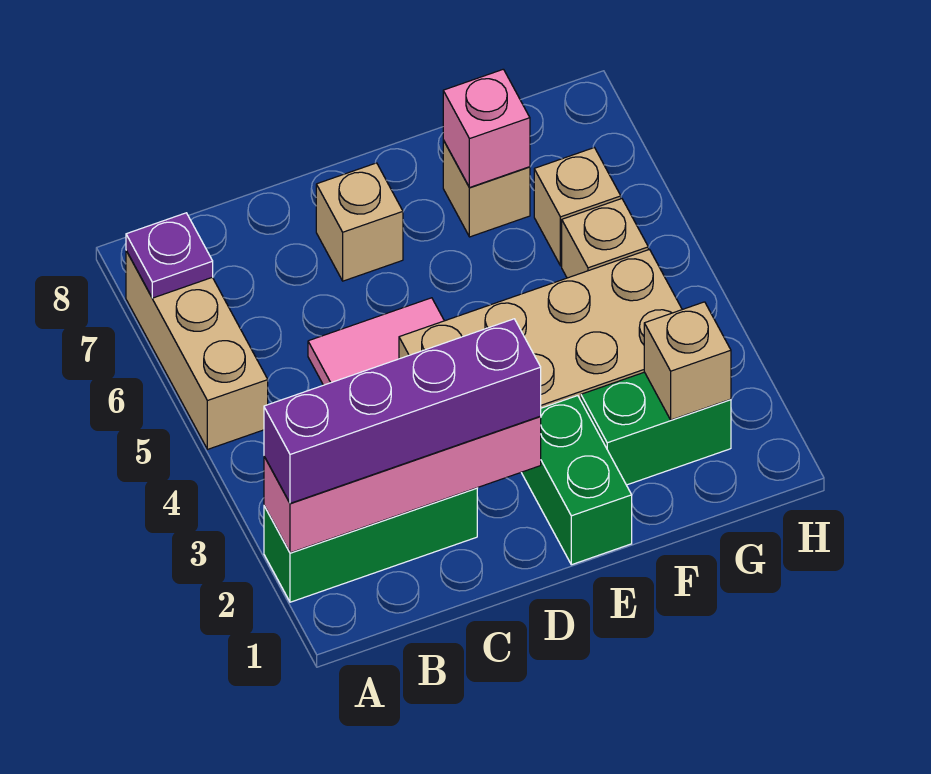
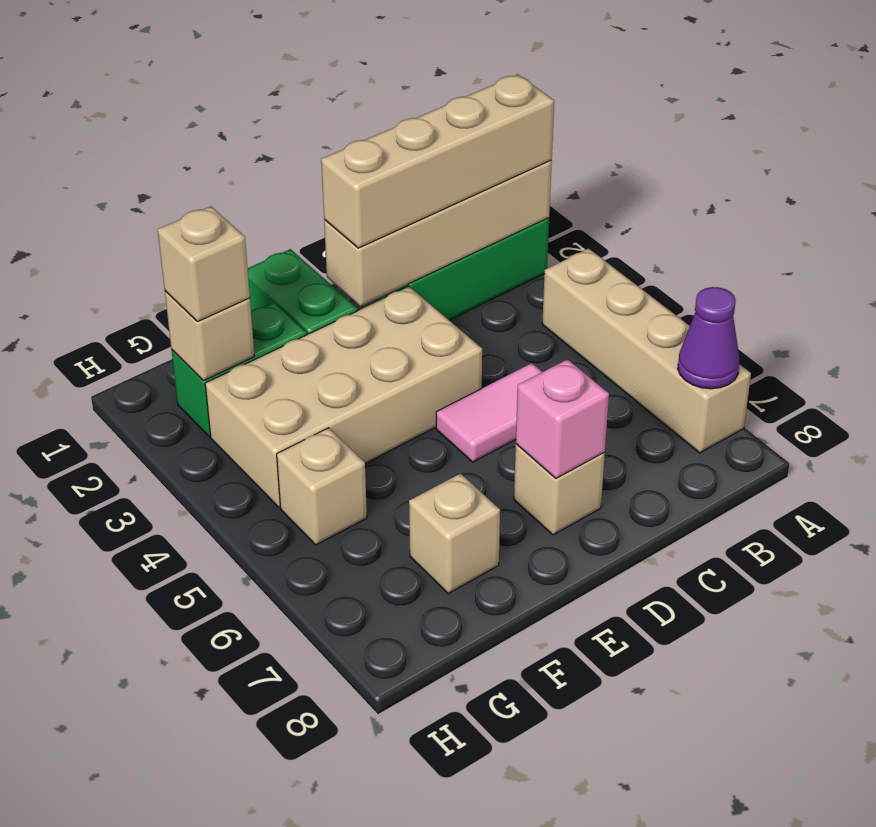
pink 1x4 brick [264,417,541,553] -> tan 1x4 brick [324,160,552,306]
purple 1x4 brick [264,319,541,503] -> tan 1x4 brick [321,74,554,248]
tan 1x3 brick [126,251,268,449] -> tan 1x4 brick [542,248,751,453]
purple 1x1 plate [126,213,213,298] -> purple 1x1 cone [678,287,740,389]
pink 1x1 brick [443,69,530,188] -> pink 1x1 brick moved to [516,359,609,478]
tan 1x1 brick [534,148,621,266] -> tan 1x1 brick moved to [158,206,250,322]

